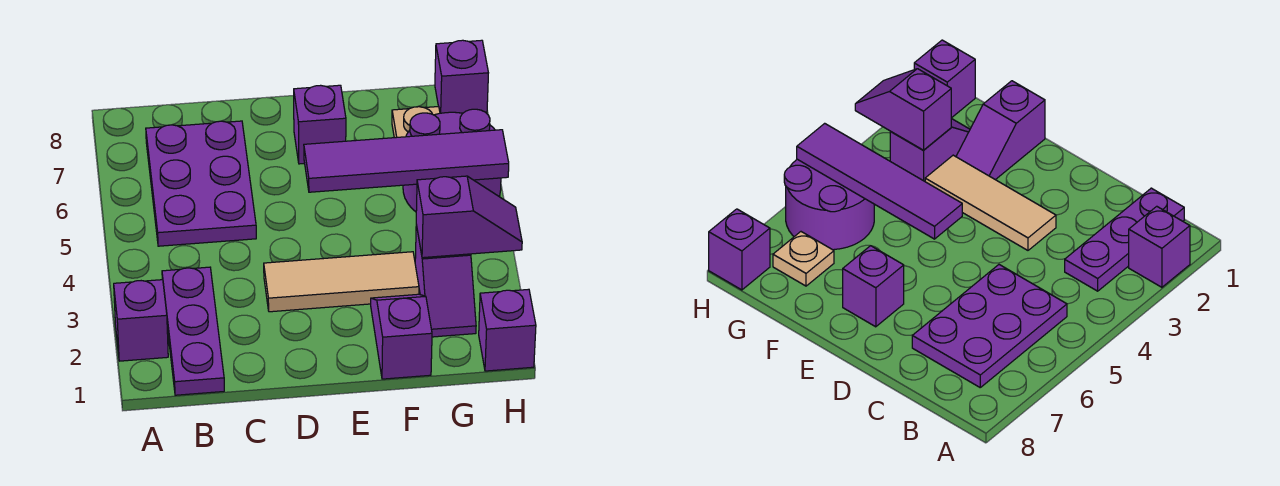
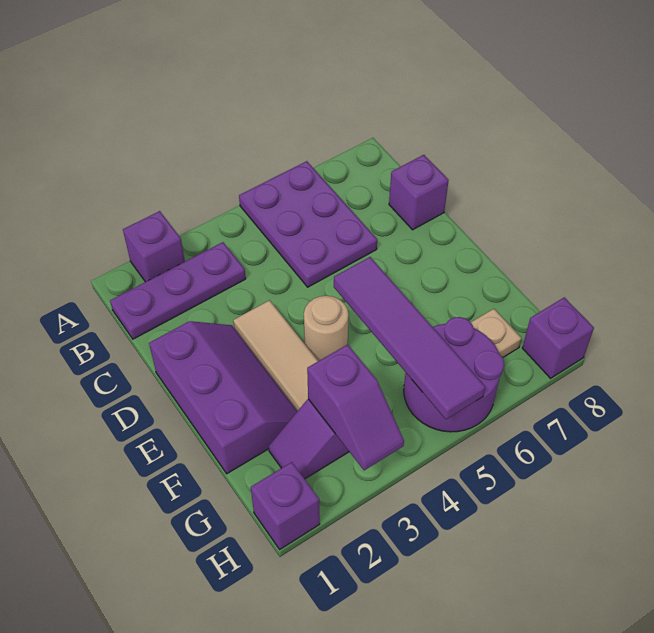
purple 2x3 plate [146,121,256,246] -> purple 2x3 plate turned to [239,161,377,287]
none -> tan 1x1 round brick [304,296,348,361]
purple 1x1 brick [294,85,346,164] -> purple 1x1 brick moved to [389,155,449,230]
purple 1x2 slope [371,294,432,379] -> purple 2x3 slope [149,321,297,474]

